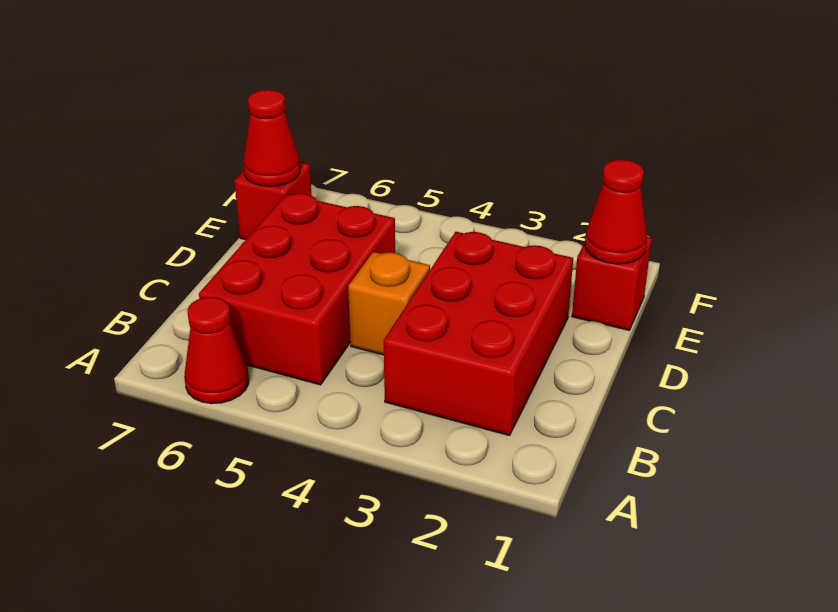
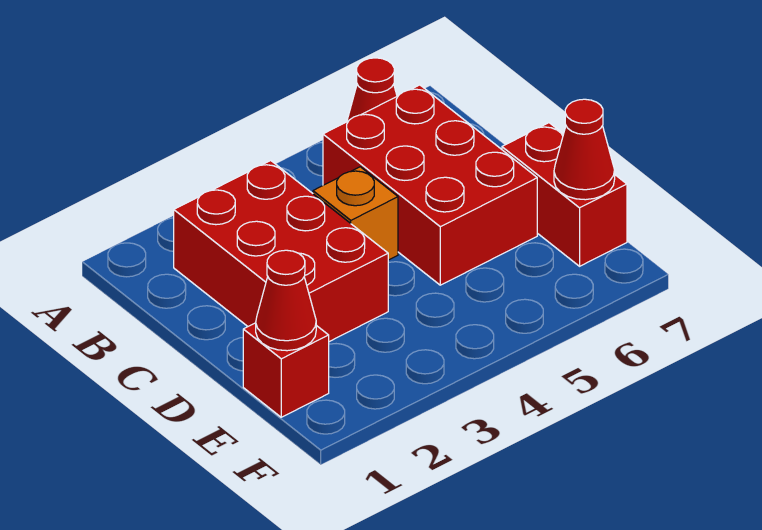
red 1x1 brick [234,162,312,240] -> red 1x2 brick [502,123,627,266]

